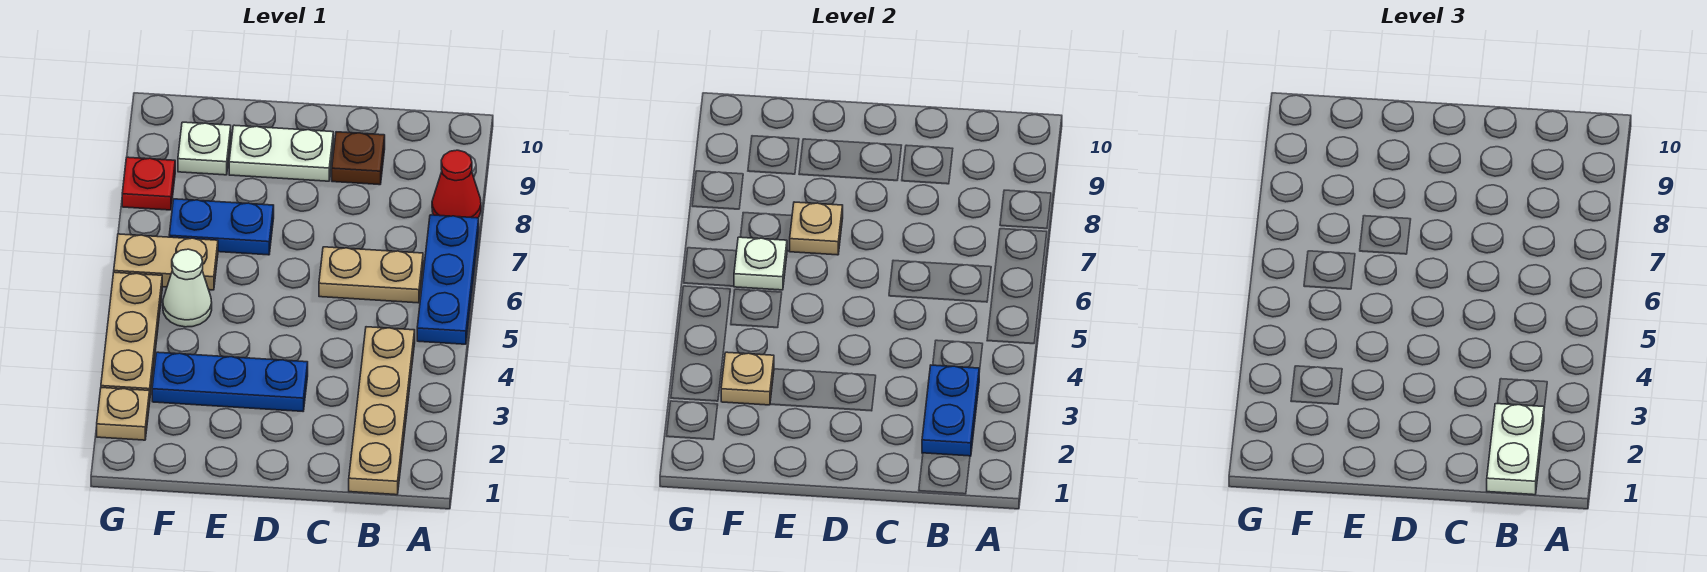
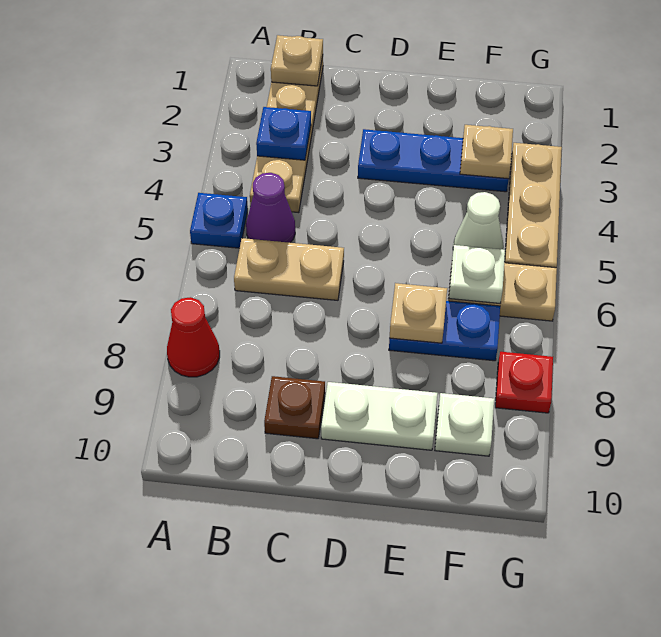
blue 1x3 plate [417,215,479,344] -> blue 1x1 plate [190,193,248,248]
white 1x2 plate [1487,404,1544,495] -> none
blue 1x2 plate [922,365,979,456] -> blue 1x1 plate [256,107,311,160]
none -> purple 1x1 cone [246,173,295,243]
tan 1x1 plate [97,388,150,440] -> tan 1x1 plate moved to [271,35,323,86]

